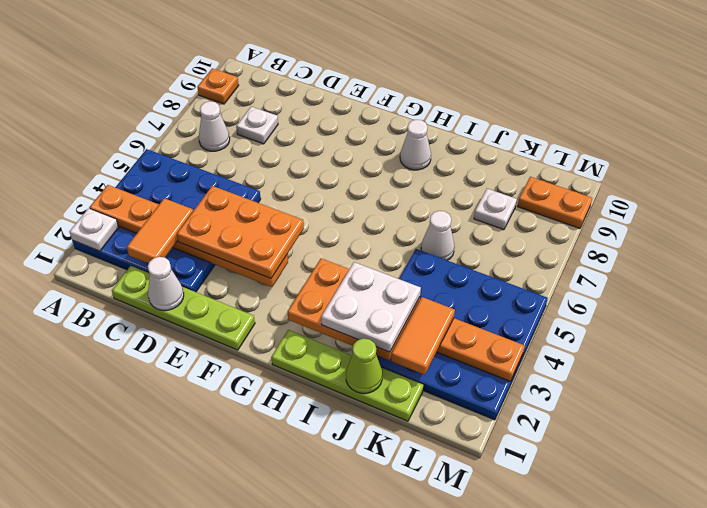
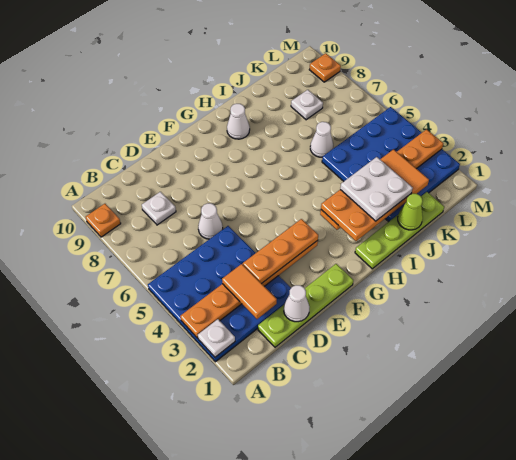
white 1x1 cone [199,101,230,151] -> white 1x1 cone moved to [198,203,223,239]
orange 2x3 plate [177,186,304,278] -> orange 1x3 plate [243,219,318,284]
orange 1x2 plate [518,177,592,228] -> orange 1x1 plate [309,53,341,82]

